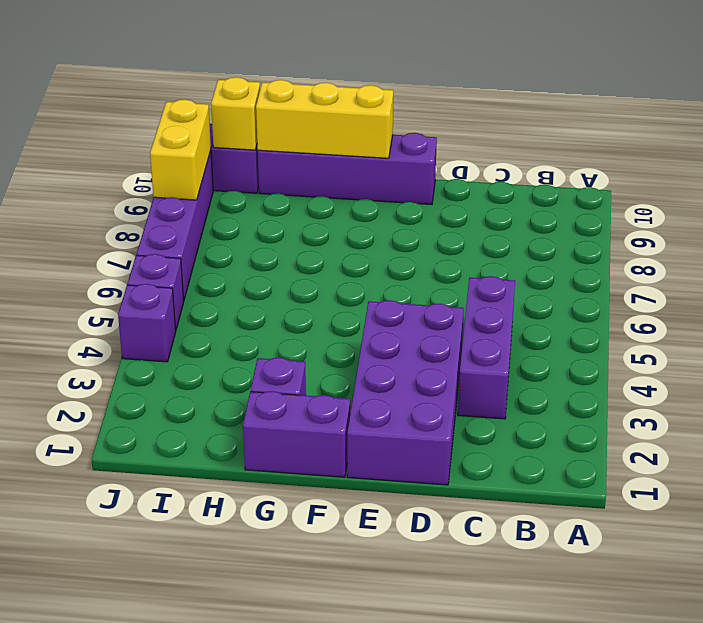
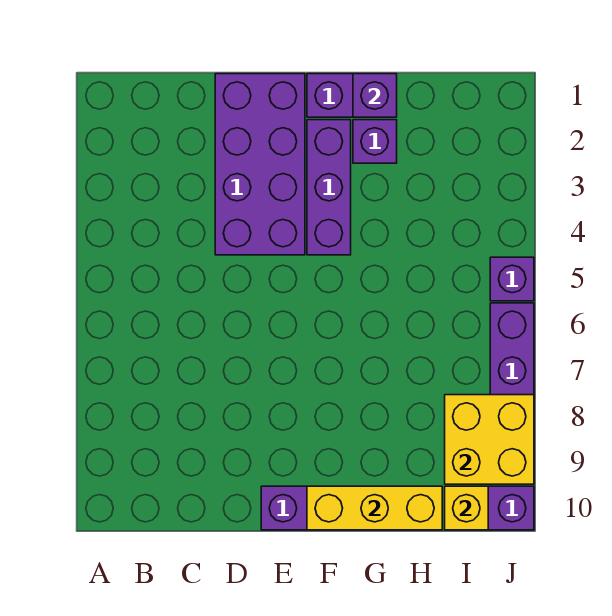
purple 1x3 brick [458,276,515,419] -> purple 1x3 brick moved to [307,120,351,255]
purple 1x1 brick [118,284,176,362] -> purple 1x1 brick moved to [353,74,397,117]
yellow 1x2 brick [150,100,211,200] -> yellow 2x2 brick [445,395,534,484]

